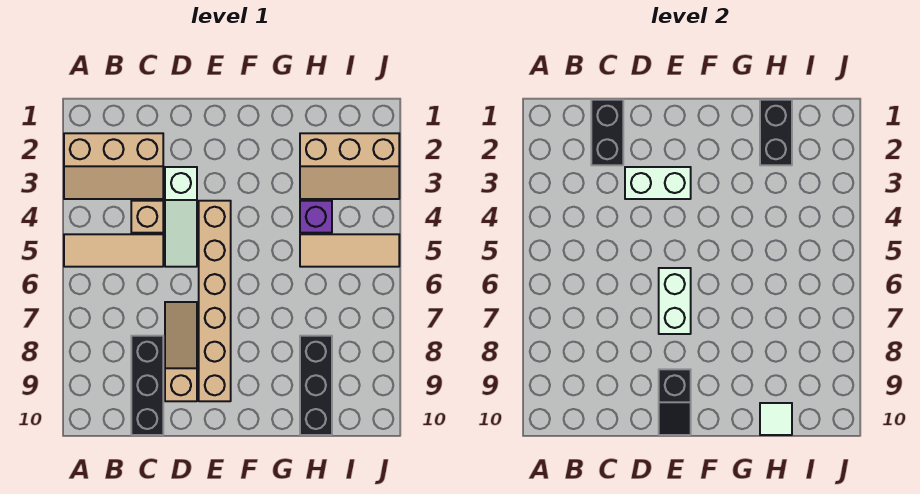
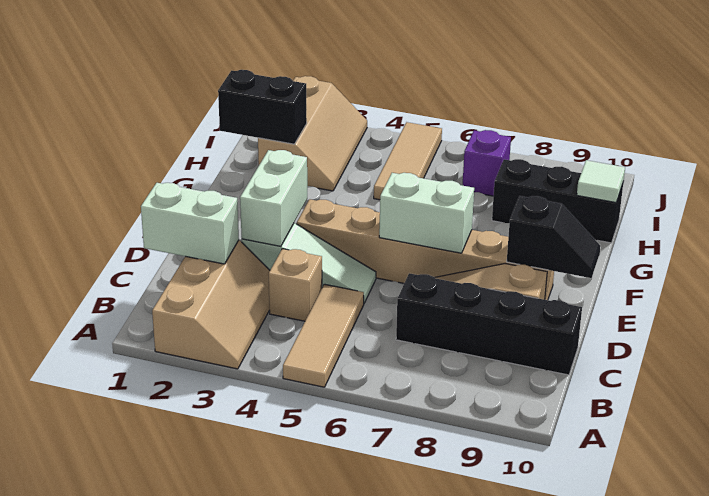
black 1x2 brick [591,100,623,165] -> white 1x2 brick [141,183,239,264]
black 1x3 brick [131,336,163,435] -> black 1x4 brick [396,273,582,375]
purple 1x1 brick [300,201,332,233] -> purple 1x1 brick moved to [463,130,511,196]

